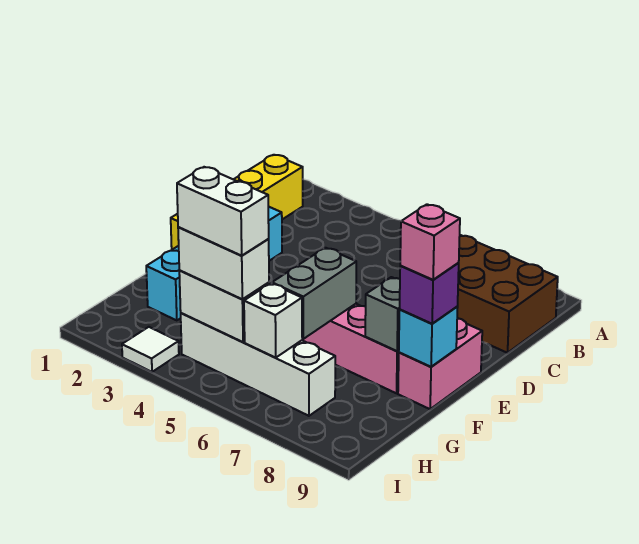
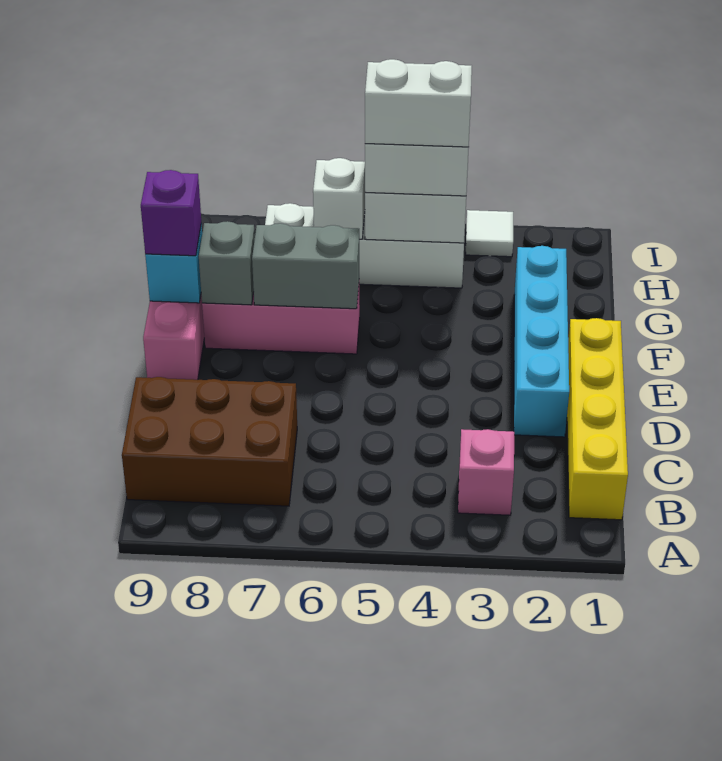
grey 1x2 brick [272,248,356,339] -> grey 1x2 brick turned to [252,223,360,309]
pink 1x1 brick [400,204,460,280] -> pink 1x1 brick moved to [458,429,514,515]

